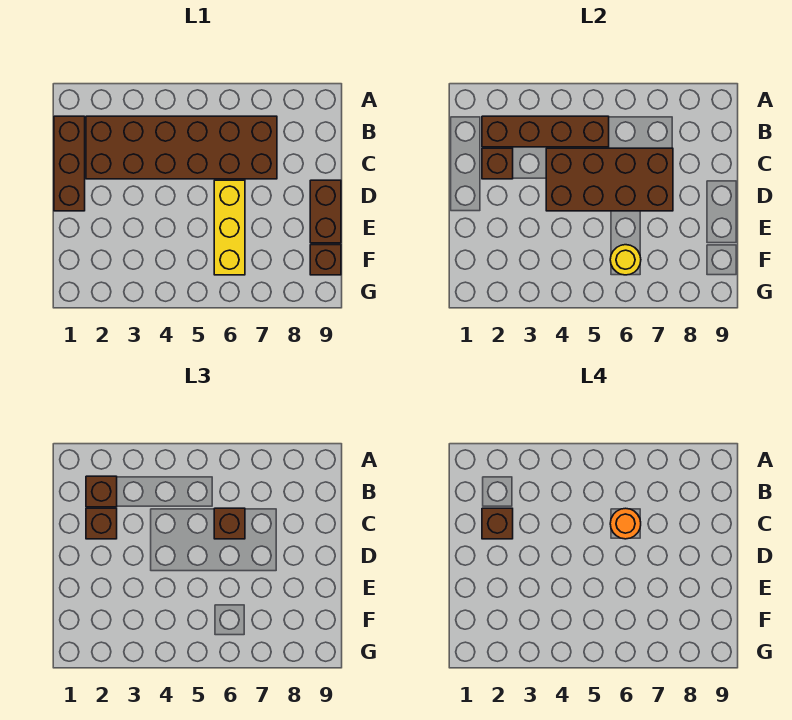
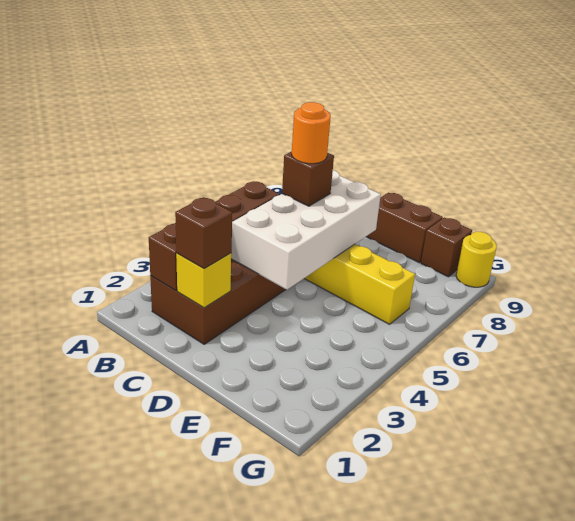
brown 1x3 brick [54,116,85,211] -> none
brown 1x1 brick [86,476,117,507] -> none
brown 1x1 brick [482,148,513,179] -> yellow 1x1 brick [176,253,231,308]
brown 1x1 brick [482,508,513,539] -> none
brown 2x4 brick [546,148,673,211] -> white 2x4 brick [231,170,381,290]
yellow 1x1 round brick [610,245,641,275] -> yellow 1x1 round brick moved to [456,232,497,287]

